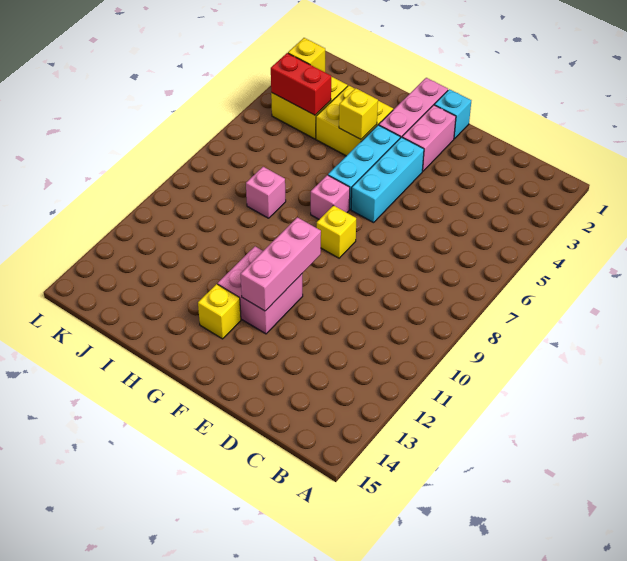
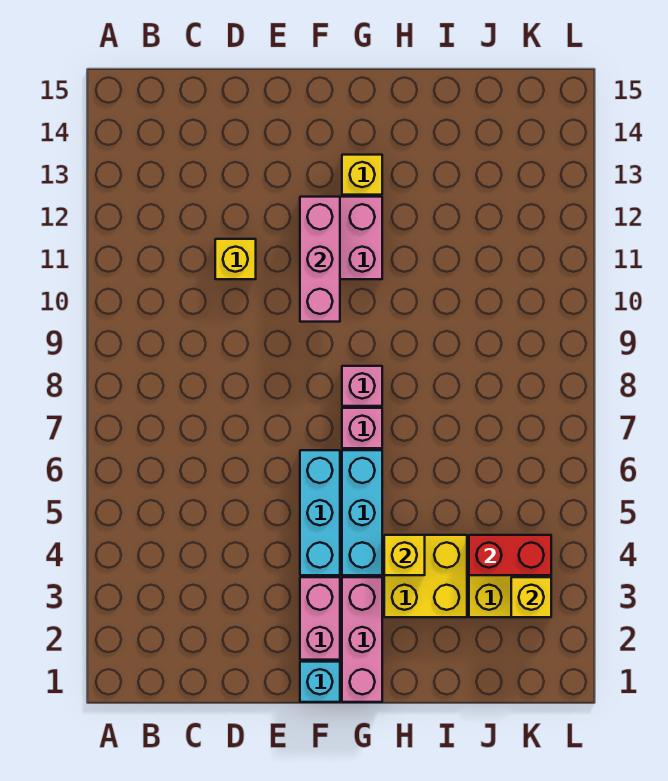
yellow 1x1 brick [317,205,356,258] -> yellow 1x1 brick moved to [215,239,256,279]
pink 1x1 brick [246,167,286,218] -> pink 1x1 brick moved to [342,366,382,406]

